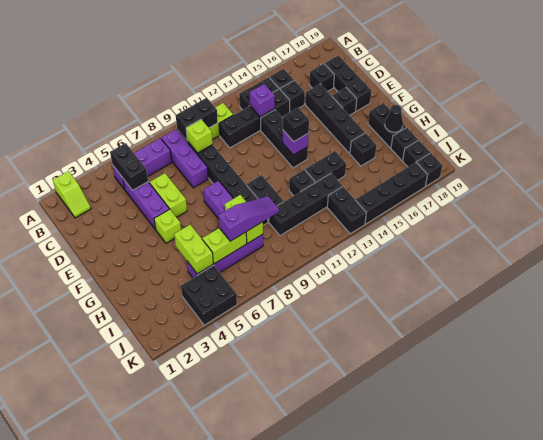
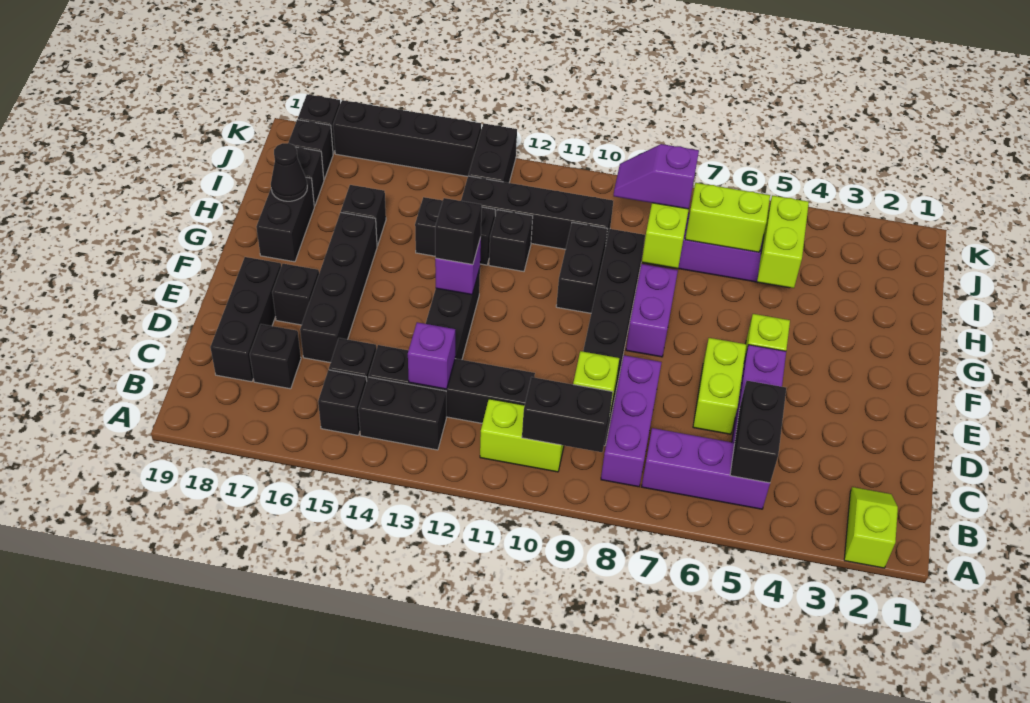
purple 1x3 slope [218,196,279,241] -> purple 1x2 slope [614,144,699,209]
black 2x2 brick [181,265,237,325] -> none

